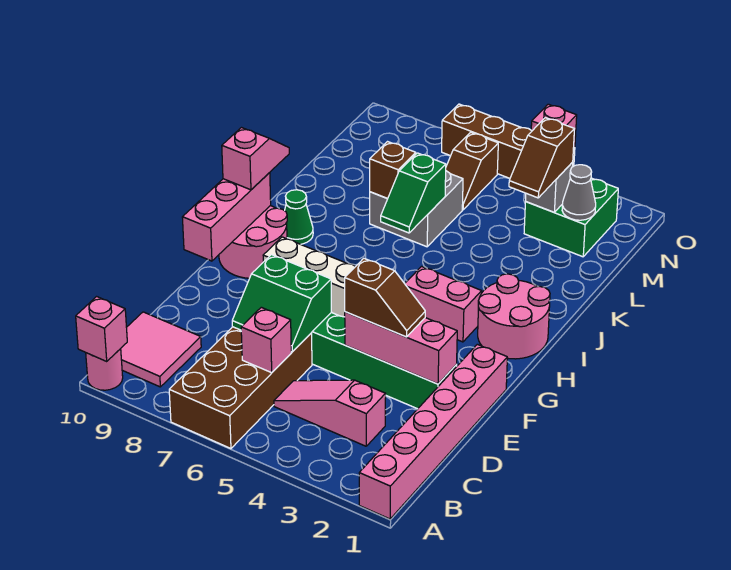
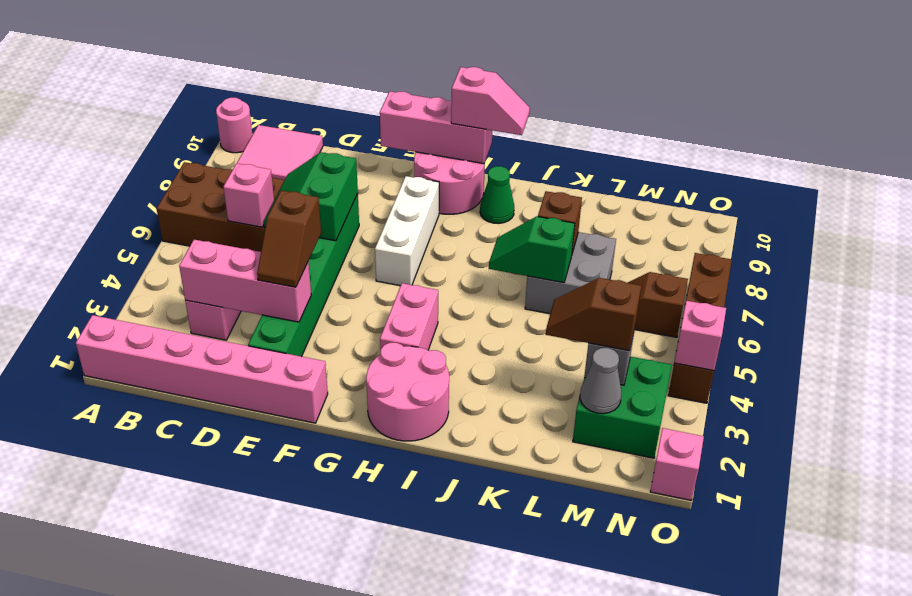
pink 1x1 brick [76,297,127,361] -> pink 1x1 brick moved to [650,428,704,500]
pink 1x3 brick [345,312,457,384] -> pink 1x3 brick turned to [179,240,311,322]

